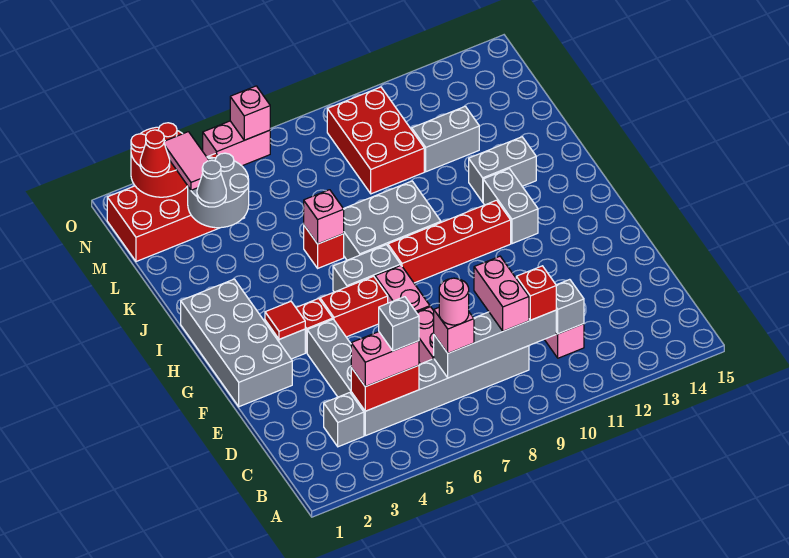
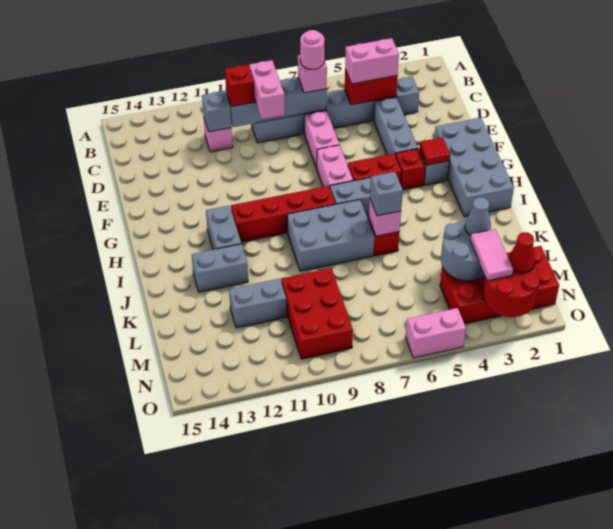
grey 1x1 brick [379,297,419,351] -> grey 1x1 brick moved to [370,172,403,216]
pink 1x1 brick [230,86,270,140] -> none

